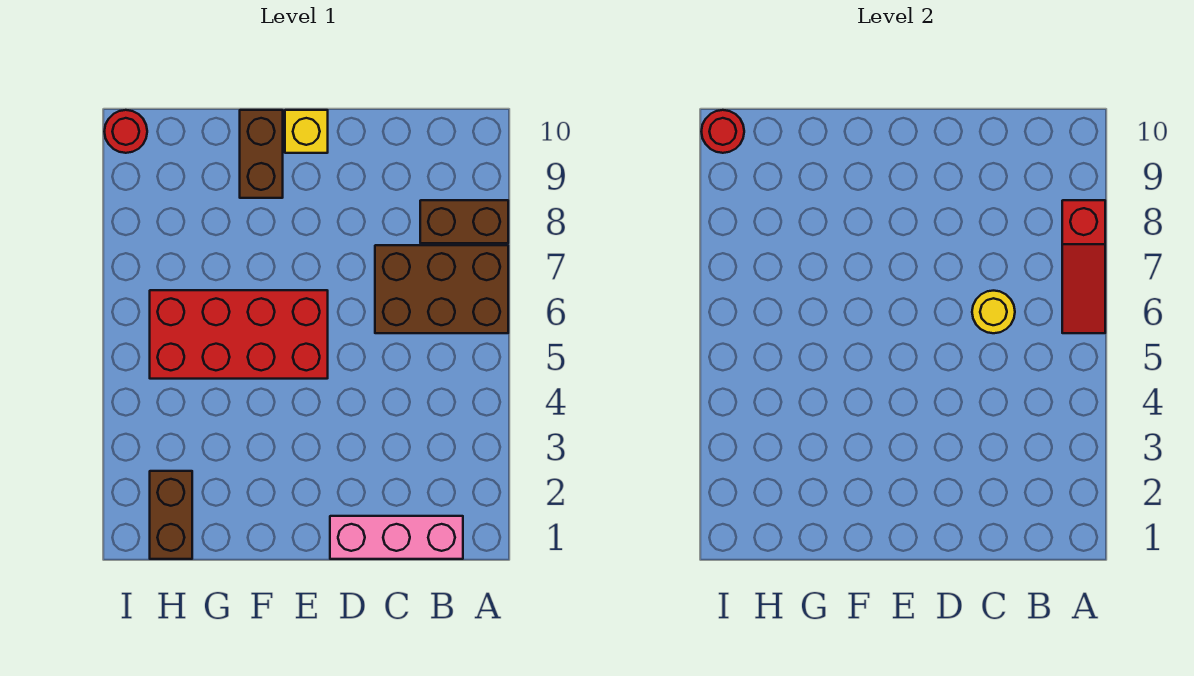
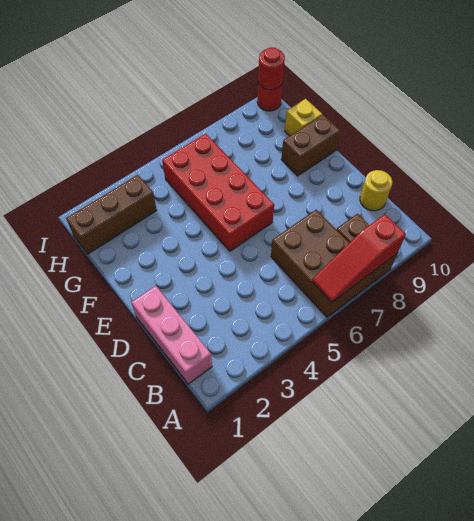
yellow 1x1 round brick [972,291,1015,333] -> yellow 1x1 round brick moved to [360,170,392,211]
yellow 1x1 brick [285,110,328,153] -> yellow 1x1 brick moved to [285,99,322,136]
brown 1x2 brick [150,471,192,559] -> brown 1x3 brick [66,175,157,254]

